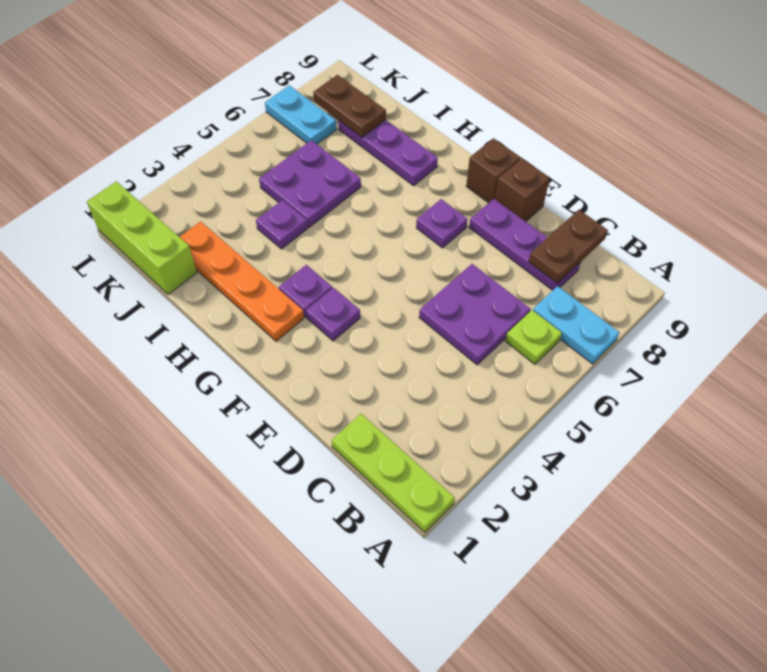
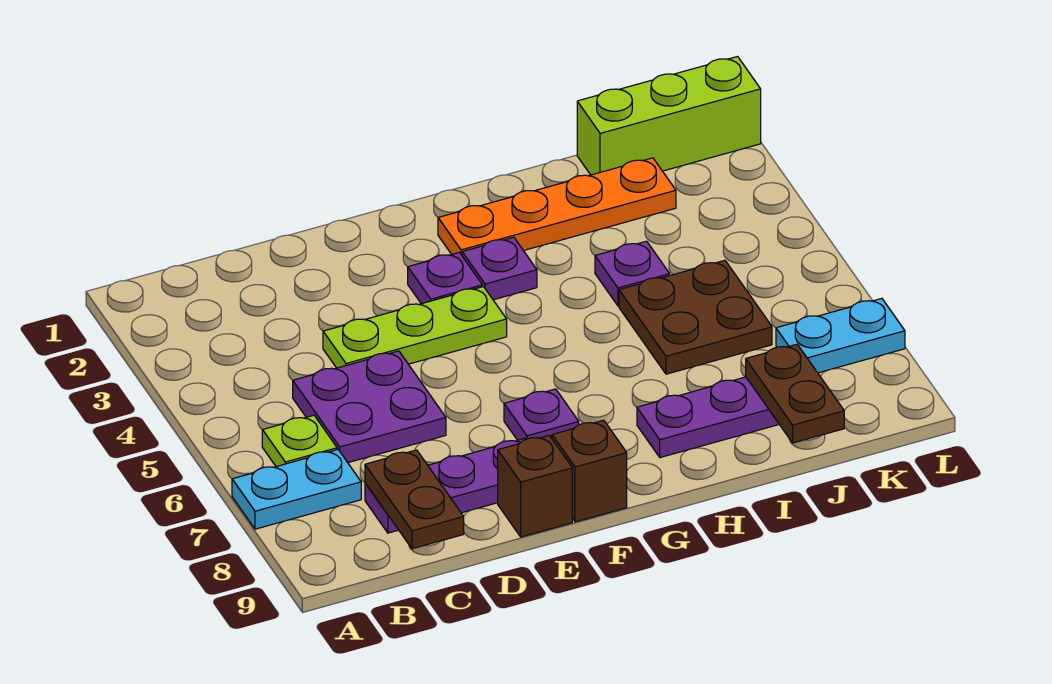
lime 1x3 plate [332,414,455,532] -> lime 1x3 plate moved to [323,287,507,368]
purple 2x2 plate [259,140,361,227] -> brown 2x2 plate [619,260,772,374]
brown 1x2 plate [313,75,386,137] -> brown 1x2 plate turned to [746,344,844,443]

